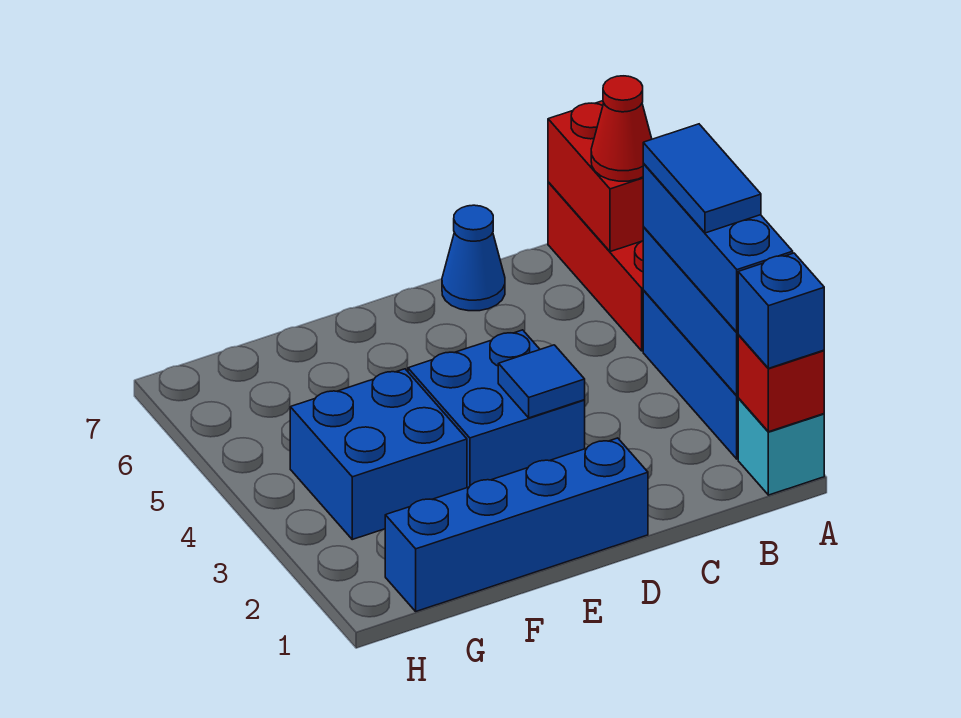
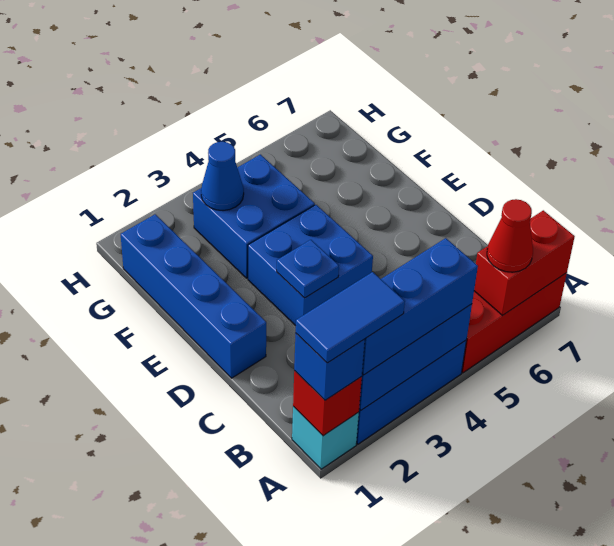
blue 1x2 tile [643,124,761,233] -> blue 1x2 tile moved to [296,272,405,363]
blue 1x1 cone [442,205,505,311] -> blue 1x1 cone moved to [201,142,244,211]
blue 1x1 tile [498,345,585,418] -> blue 1x1 plate [277,240,339,298]

